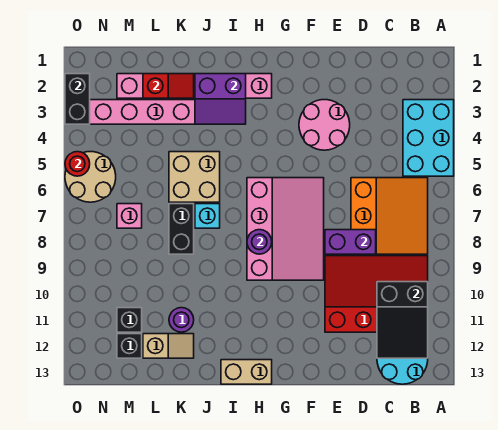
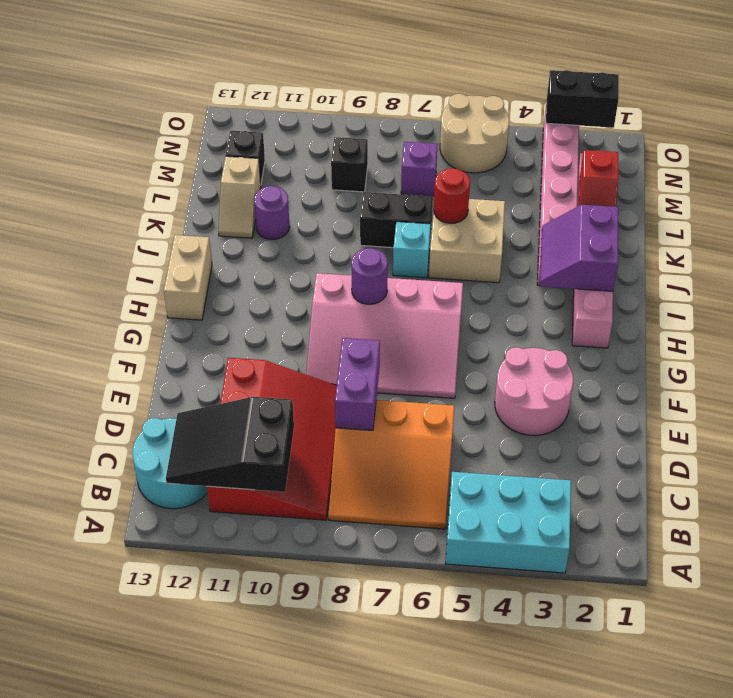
pink 1x1 brick [117,204,142,228] -> purple 1x1 brick [401,142,437,196]
black 1x1 brick [117,308,142,332] -> black 1x1 brick moved to [331,137,368,192]
red 1x1 round brick [65,152,90,176] -> red 1x1 round brick moved to [434,168,470,223]

